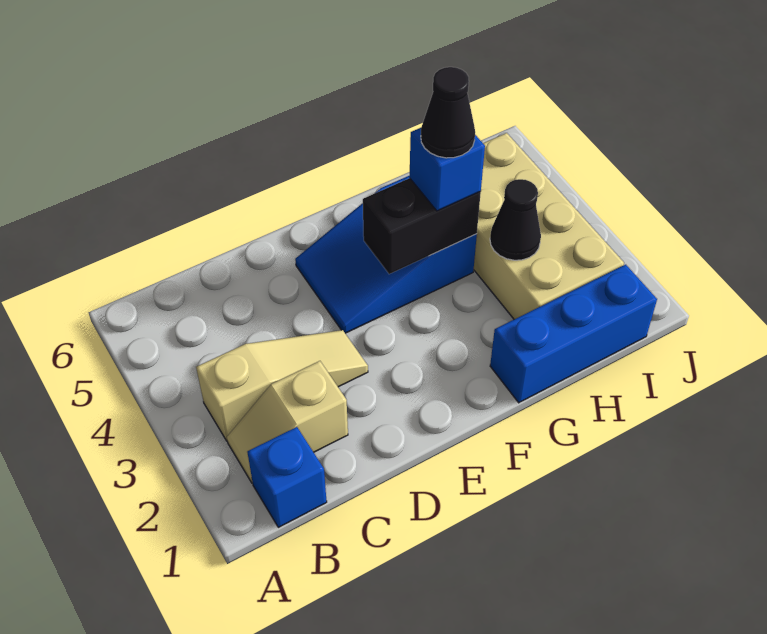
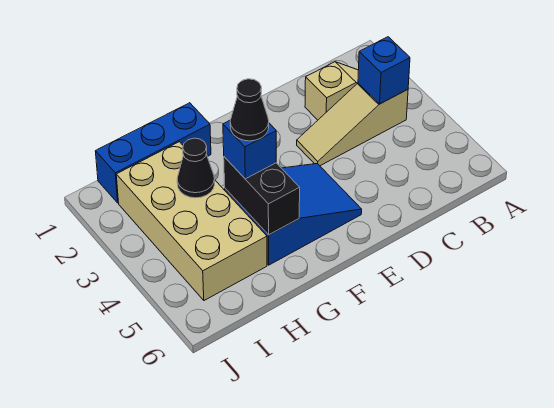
blue 1x1 brick [247,427,327,527] -> blue 1x1 brick moved to [358,37,410,104]
black 1x2 brick [363,178,481,274] -> black 1x2 brick turned to [224,157,300,235]

